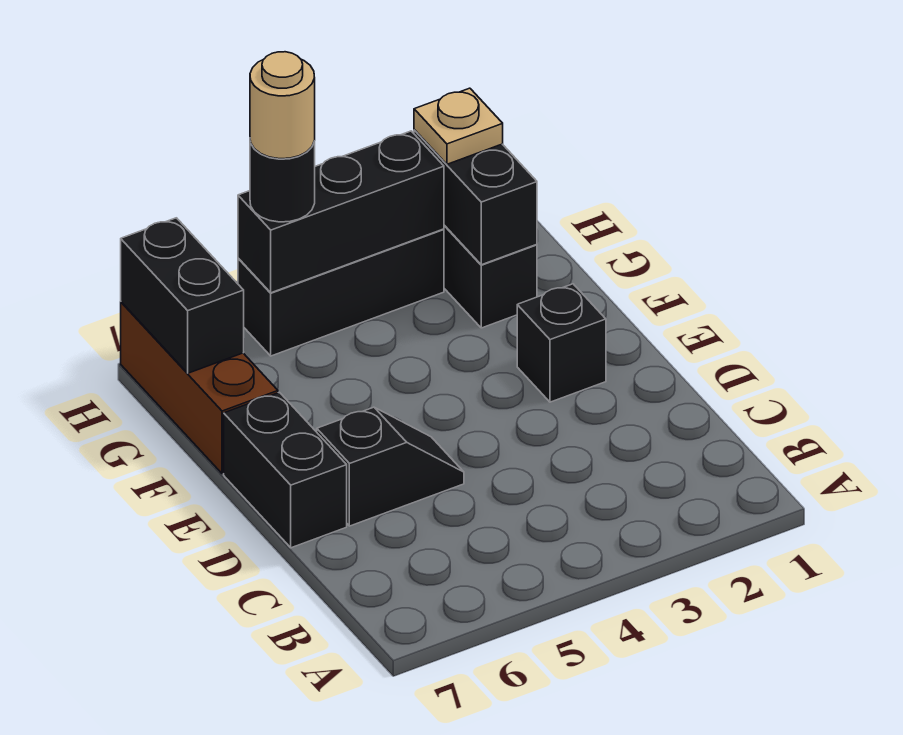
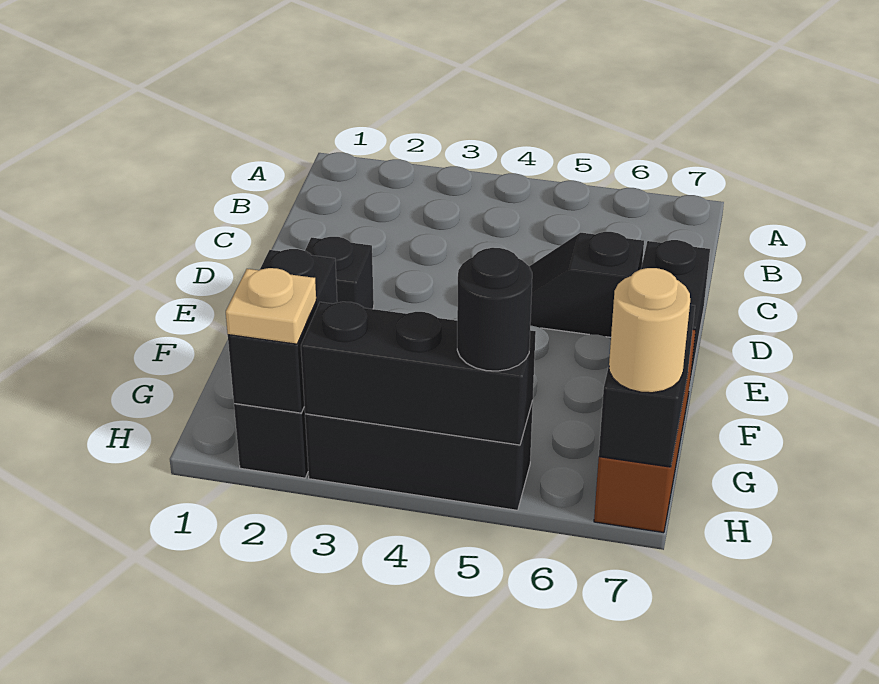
tan 1x1 round brick [250,52,315,159] -> tan 1x1 round brick moved to [609,268,690,393]

